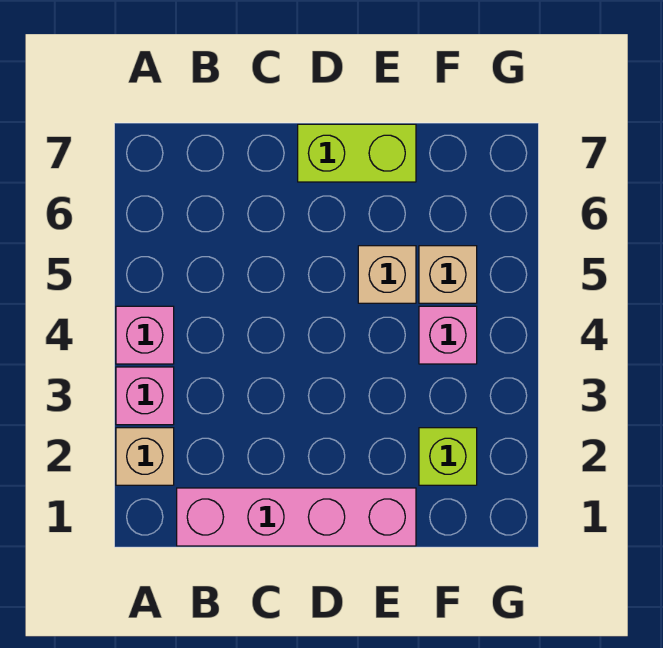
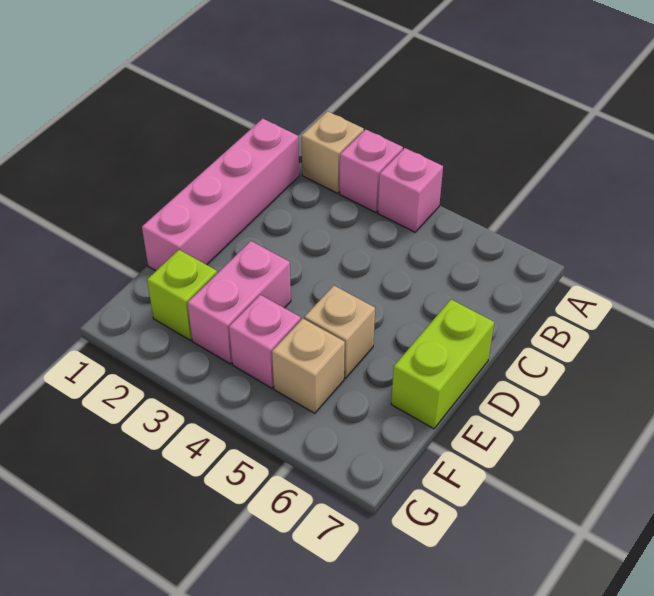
none -> pink 1x2 brick [187,241,291,364]

